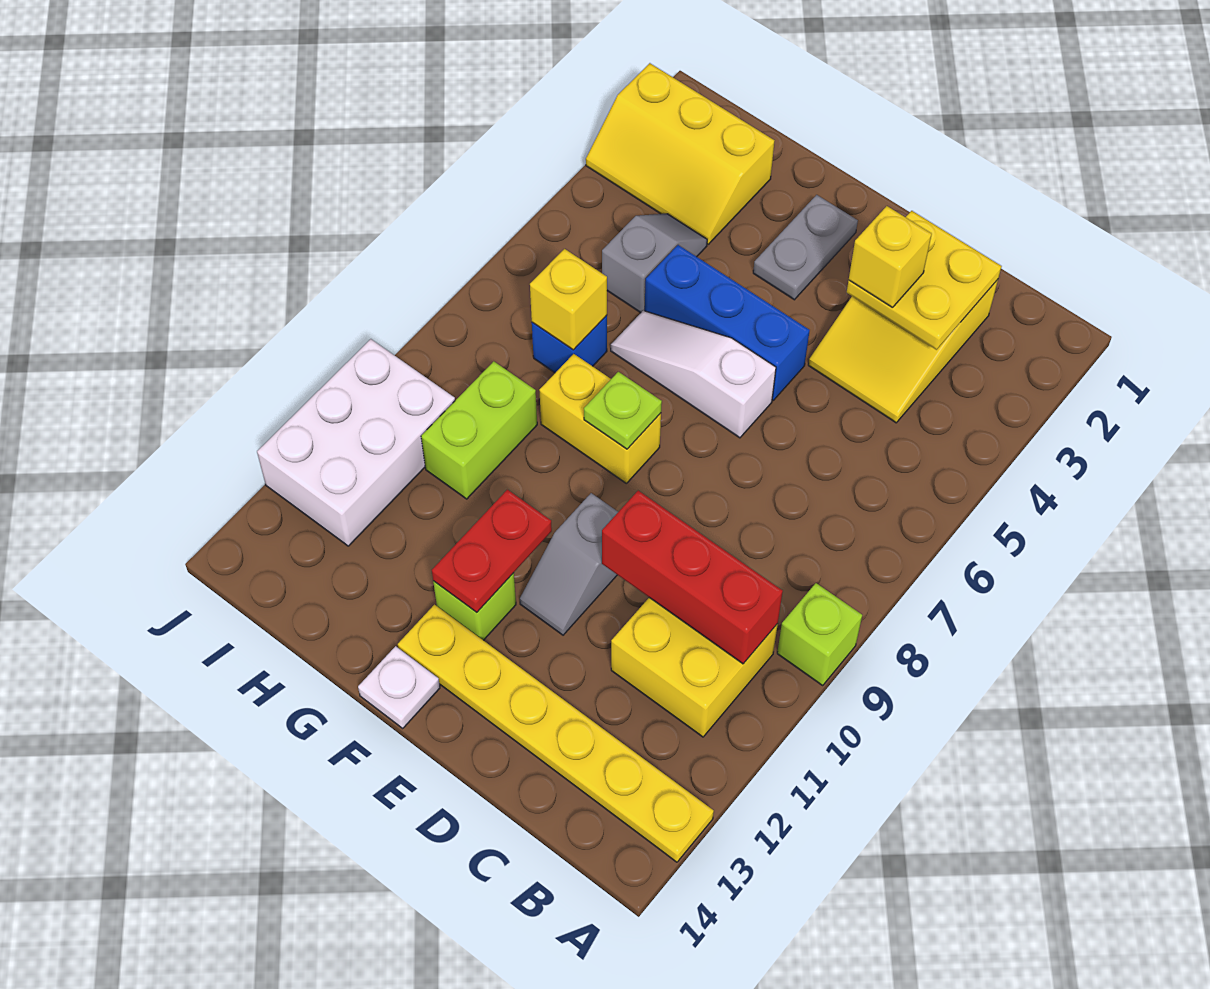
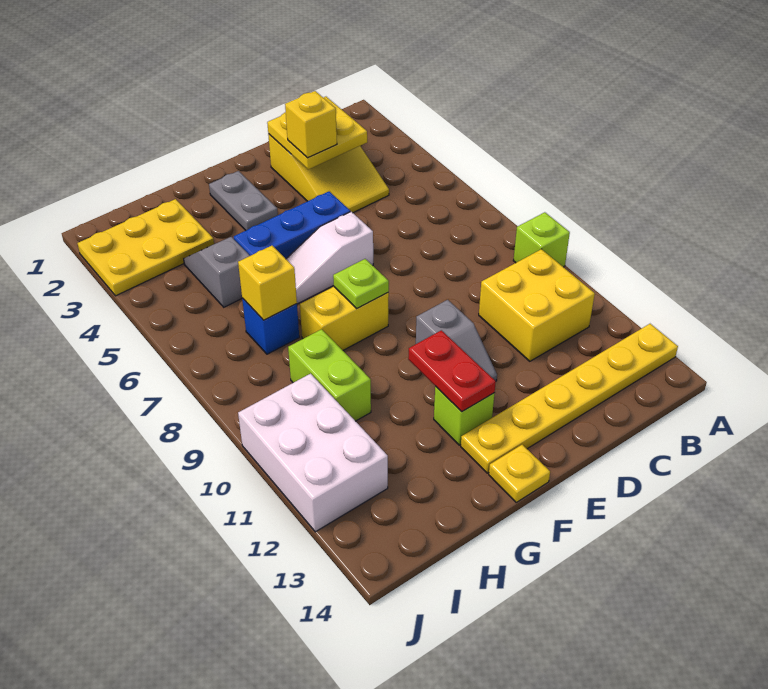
red 1x3 brick [602,491,783,664] -> none
white 1x1 plate [358,646,440,728] -> yellow 1x1 plate [489,445,550,502]
yellow 2x3 slope [586,63,774,244] -> yellow 2x3 plate [78,199,214,296]

